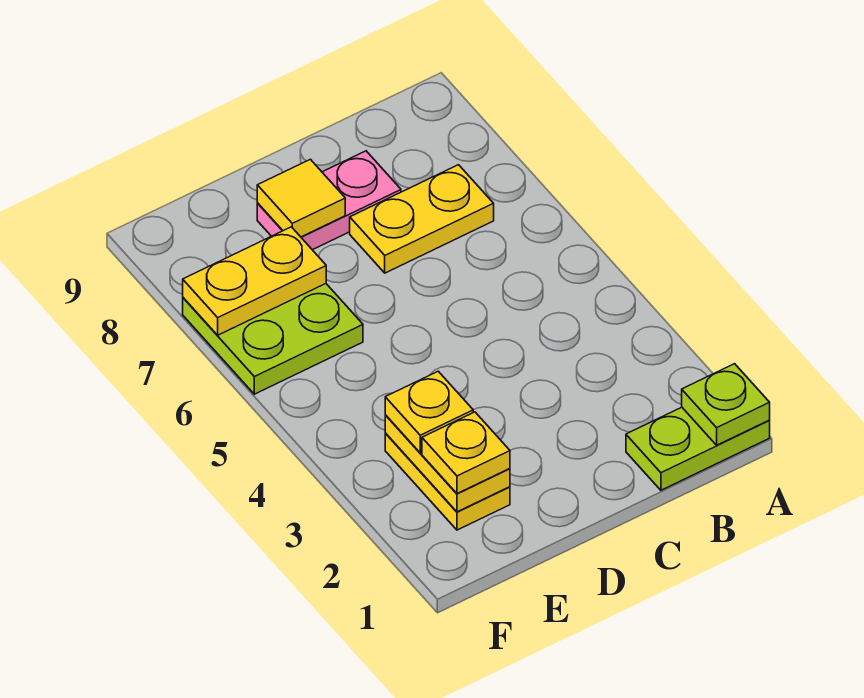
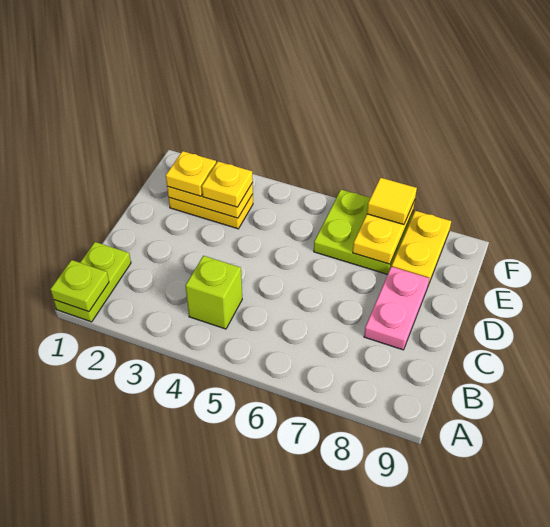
none -> lime 1x1 brick [185,256,242,329]
yellow 1x2 plate [350,165,494,273] -> yellow 1x2 plate moved to [392,211,451,285]
yellow 1x1 tile [257,159,345,237] -> yellow 1x1 tile moved to [367,178,417,225]

